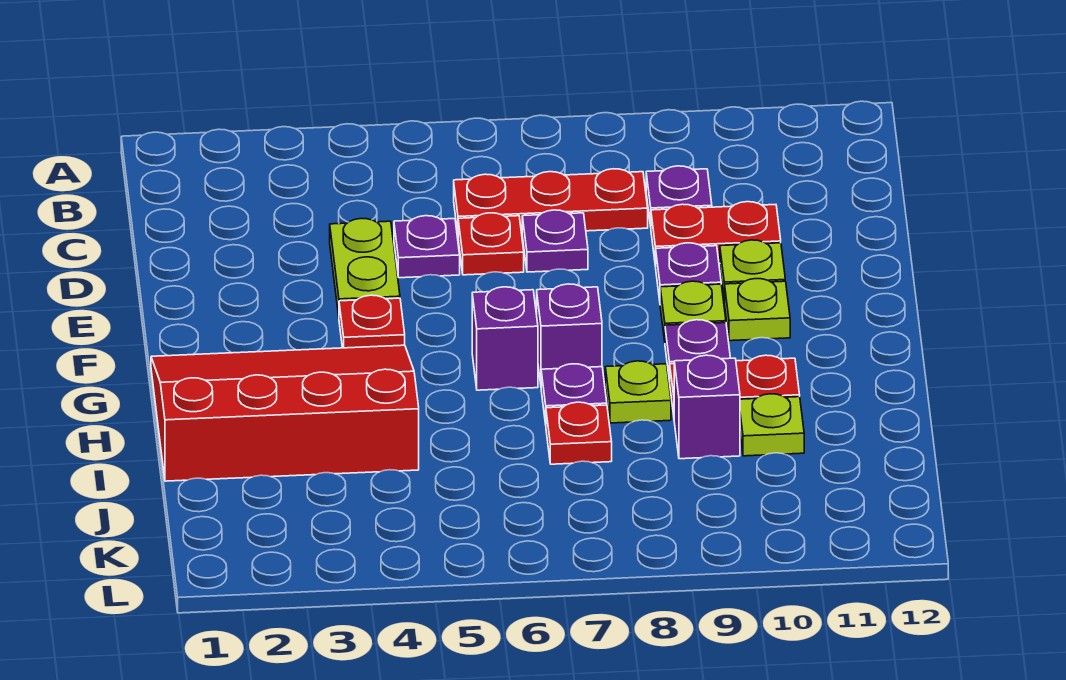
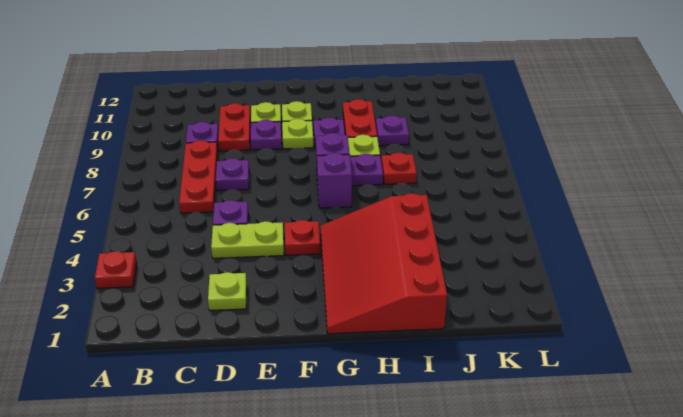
red 1x1 plate [458,213,524,275] -> red 1x1 plate moved to [95,251,137,288]
purple 1x1 brick [674,355,740,459] -> purple 1x1 plate [376,115,409,146]
lime 1x1 plate [740,394,804,456] -> lime 1x1 plate moved to [208,272,247,311]

